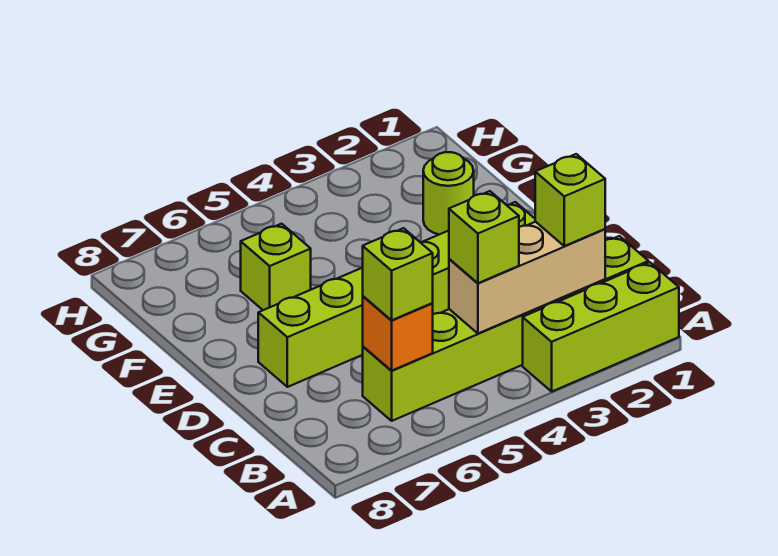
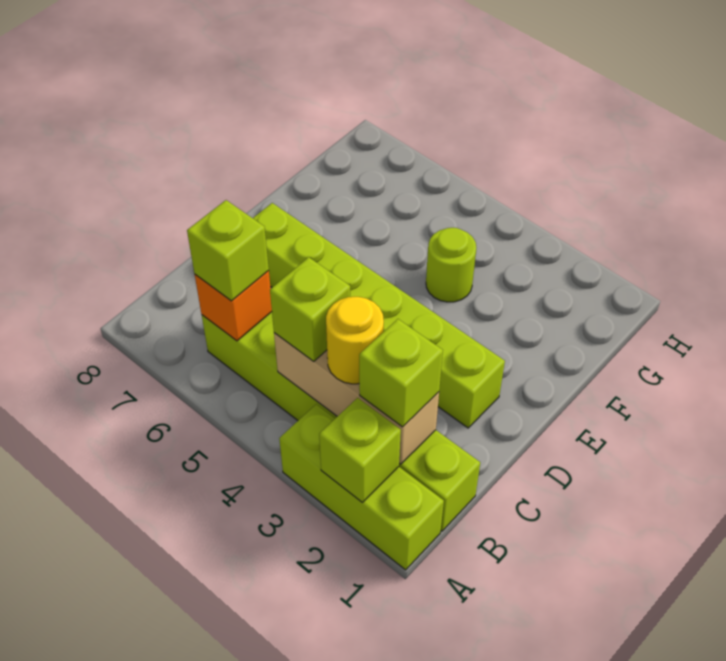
none -> yellow 1x1 round brick [326,297,384,384]
lime 1x1 round brick [423,152,474,235] -> lime 1x1 round brick moved to [426,228,476,302]
lime 1x1 brick [241,224,311,310] -> lime 1x1 brick moved to [319,398,401,502]

